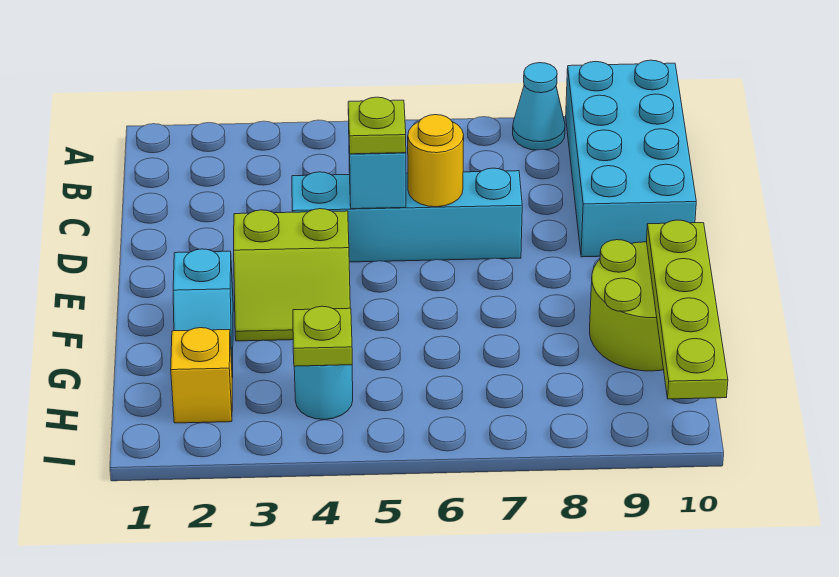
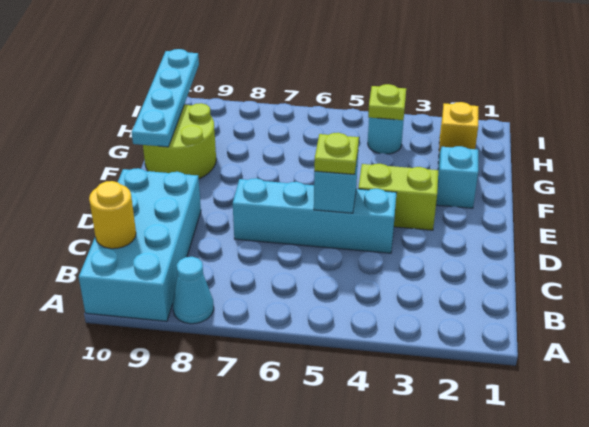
yellow 1x1 round brick [408,115,464,207] -> yellow 1x1 round brick moved to [89,181,136,249]
lime 1x4 plate [647,220,728,399] -> cyan 1x4 plate [132,49,199,147]

